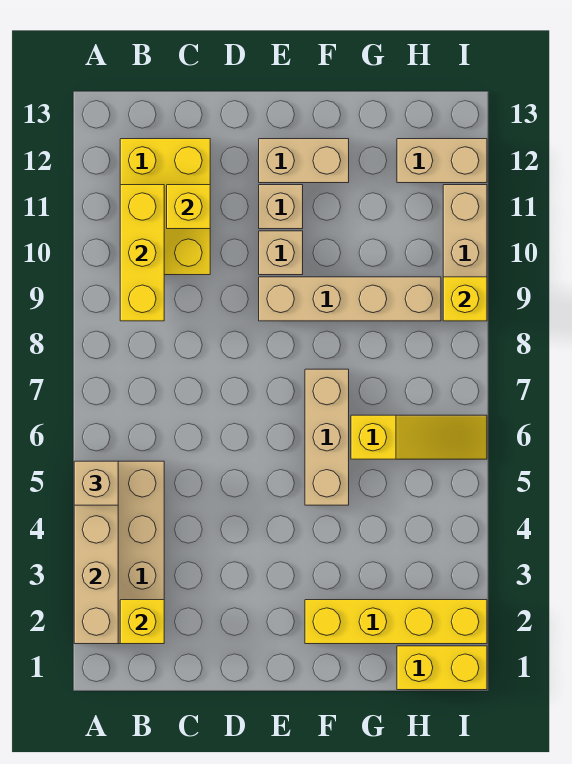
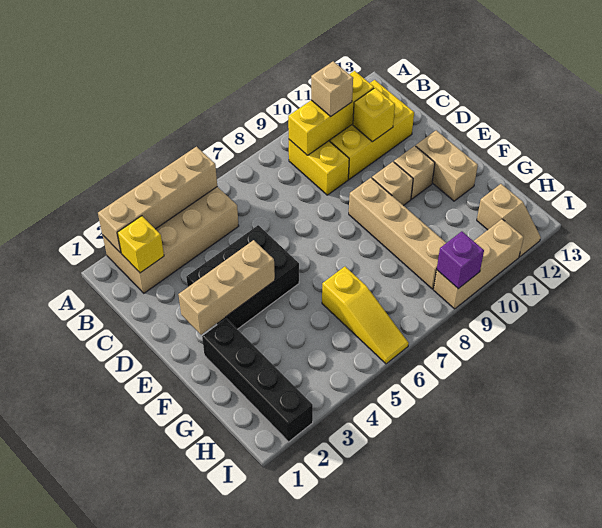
tan 1x1 brick [74,461,118,505] -> tan 1x1 brick moved to [311,61,353,117]
none -> black 2x3 brick [186,225,299,329]
yellow 1x4 brick [305,600,487,644] -> black 1x4 brick [202,319,313,442]
tan 1x3 brick [305,369,349,505] -> tan 1x3 brick moved to [178,240,275,335]
yellow 1x2 brick [397,646,487,690] -> yellow 1x2 brick moved to [289,140,349,195]
tan 1x2 brick [397,139,487,183] -> tan 1x2 slope [477,184,541,257]
yellow 1x1 brick [443,277,487,321] -> purple 1x1 brick [437,231,484,289]

